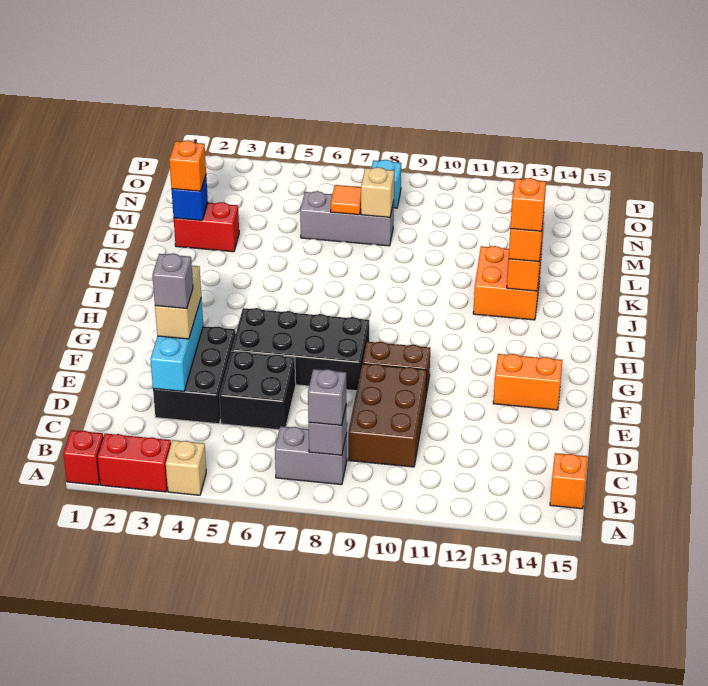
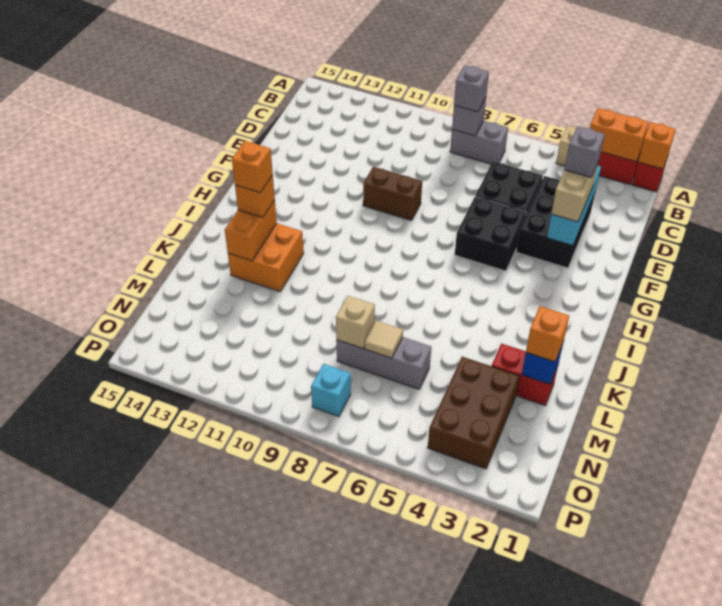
orange 1x1 brick [550,453,588,509] -> orange 1x1 brick moved to [638,122,676,169]
brown 2x3 brick [348,364,427,467] -> brown 2x3 brick moved to [428,357,519,469]
black 2x4 brick [231,308,369,391] -> black 2x2 brick [455,197,526,271]
orange 1x2 brick [493,354,562,410] -> orange 1x2 brick moved to [590,108,649,162]
orange 1x1 tile [331,185,361,215] -> tan 1x1 tile [365,321,403,358]

